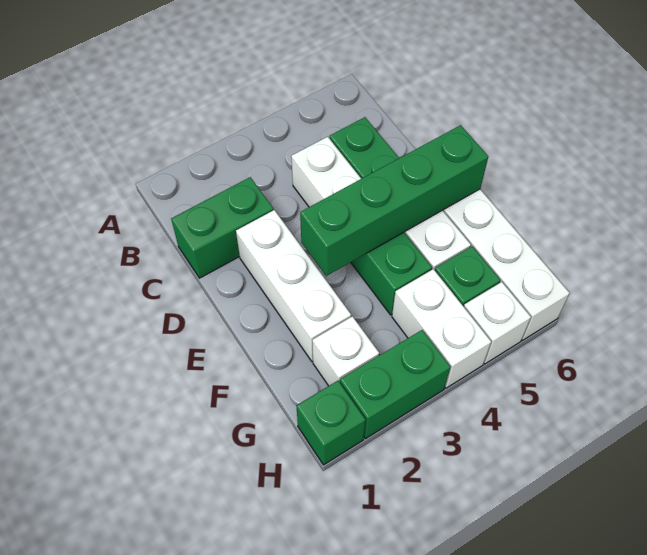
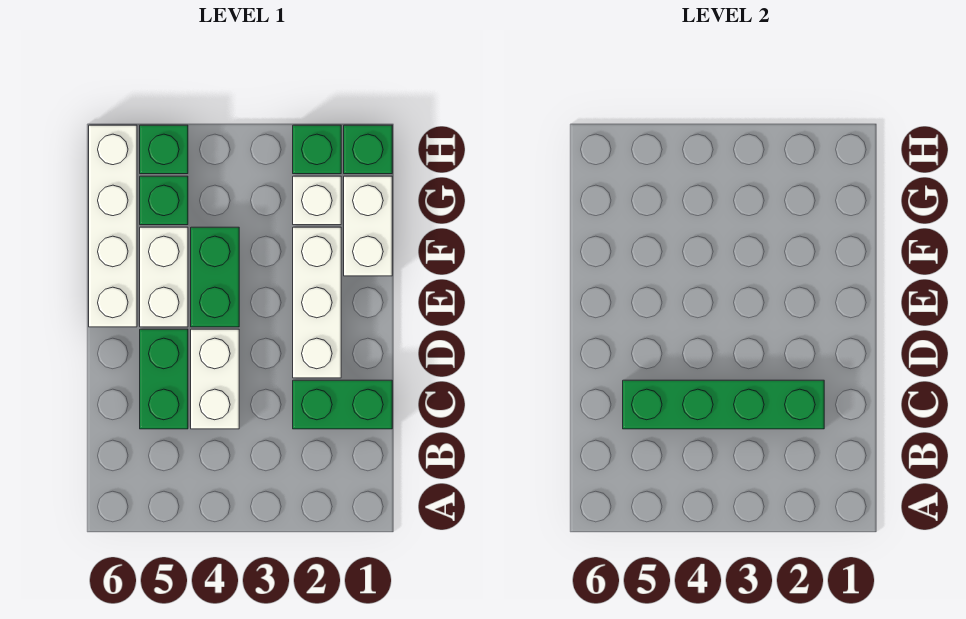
green 1x4 brick [300,125,488,276] -> green 1x4 brick moved to [623,380,824,429]
white 1x2 brick [392,269,491,388] -> white 1x2 brick moved to [344,176,392,276]
green 1x2 brick [340,330,450,439] -> green 1x1 brick [293,125,341,174]
white 1x1 brick [464,282,531,364] -> green 1x1 brick [140,125,188,174]

